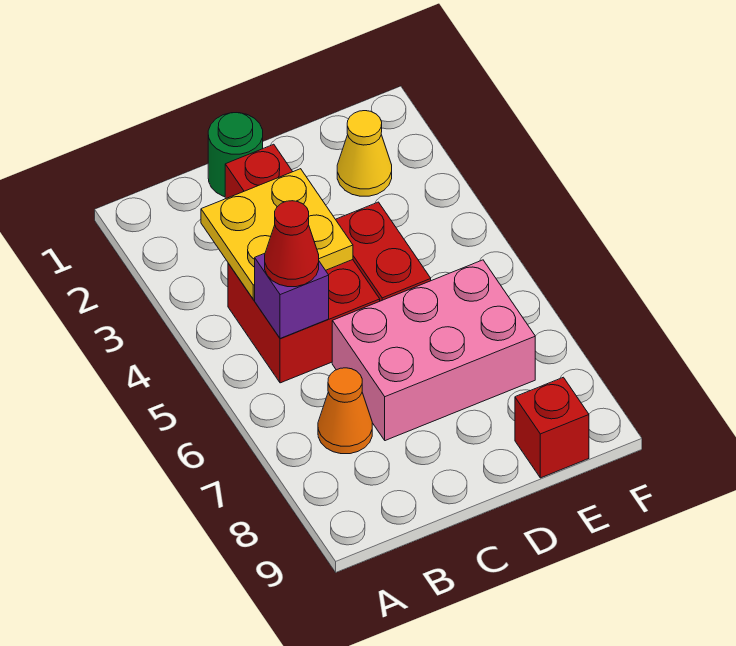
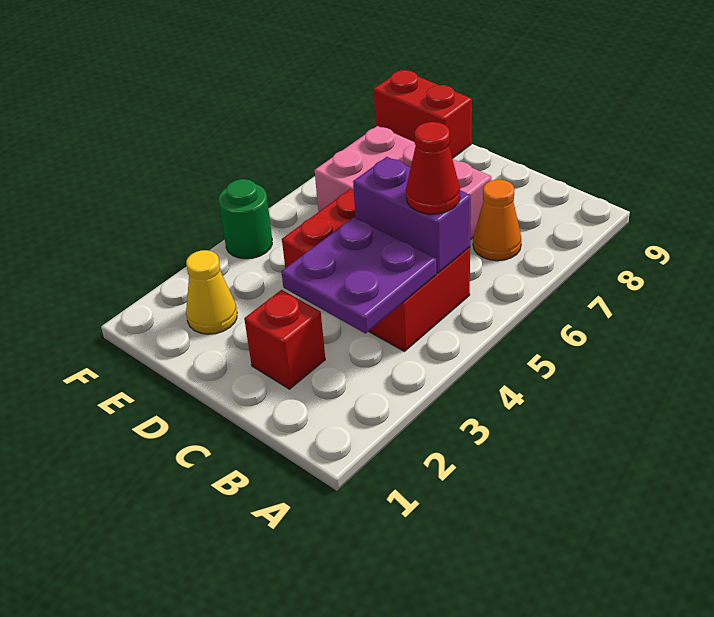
yellow 2x2 plate [201,169,353,299] -> purple 2x2 plate [282,217,436,333]
purple 1x1 brick [255,253,329,338] -> purple 1x2 brick [353,157,471,273]
green 1x1 round brick [208,113,263,197] -> green 1x1 round brick moved to [219,179,272,259]
red 1x1 brick [515,377,589,478] -> red 1x2 brick [374,70,472,159]

